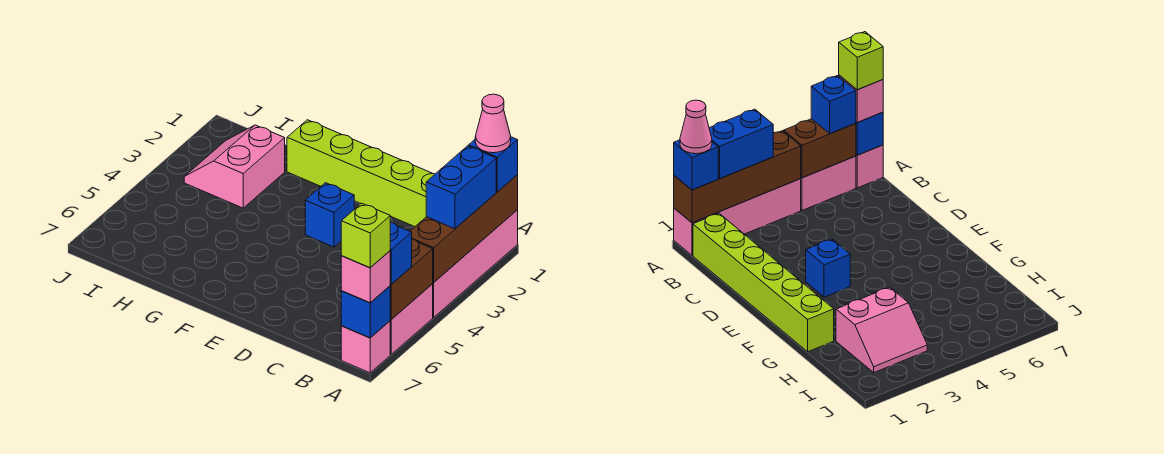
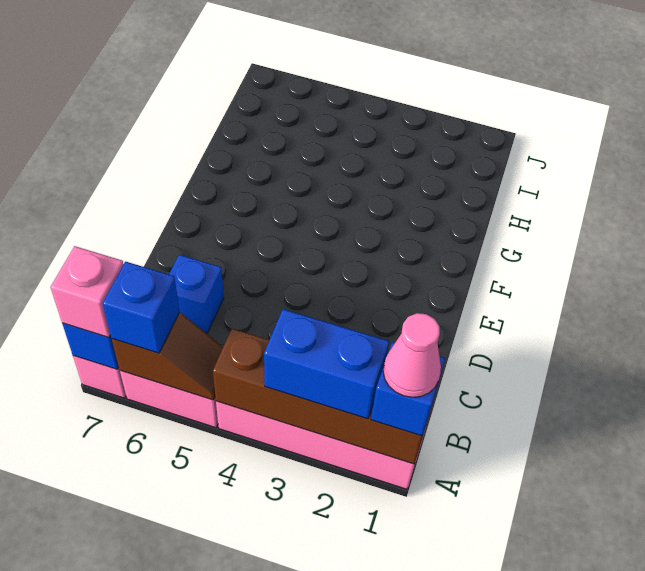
brown 1x2 brick [390,239,433,319] -> brown 1x2 slope [112,312,223,400]
lime 1x1 brick [341,203,390,268] -> none
lime 1x6 brick [287,120,435,227] -> none
blue 1x1 brick [305,183,354,247] -> blue 1x1 brick moved to [169,255,224,333]
pink 2x2 slope [184,125,285,208] -> none

